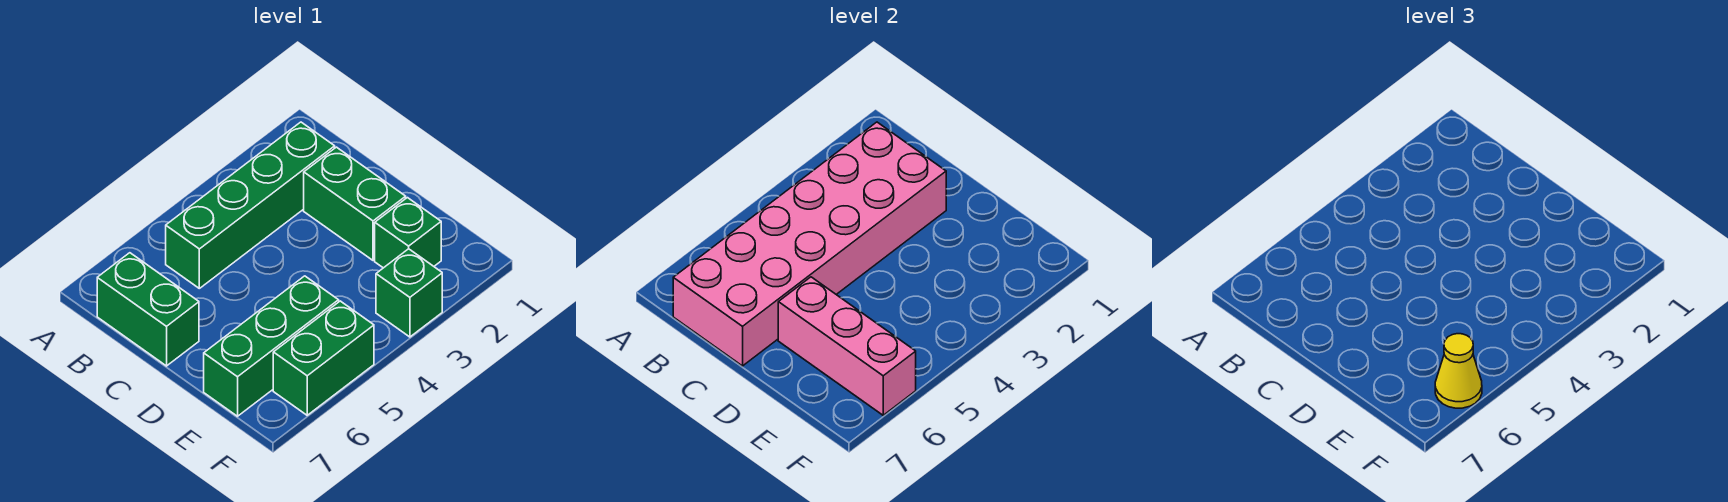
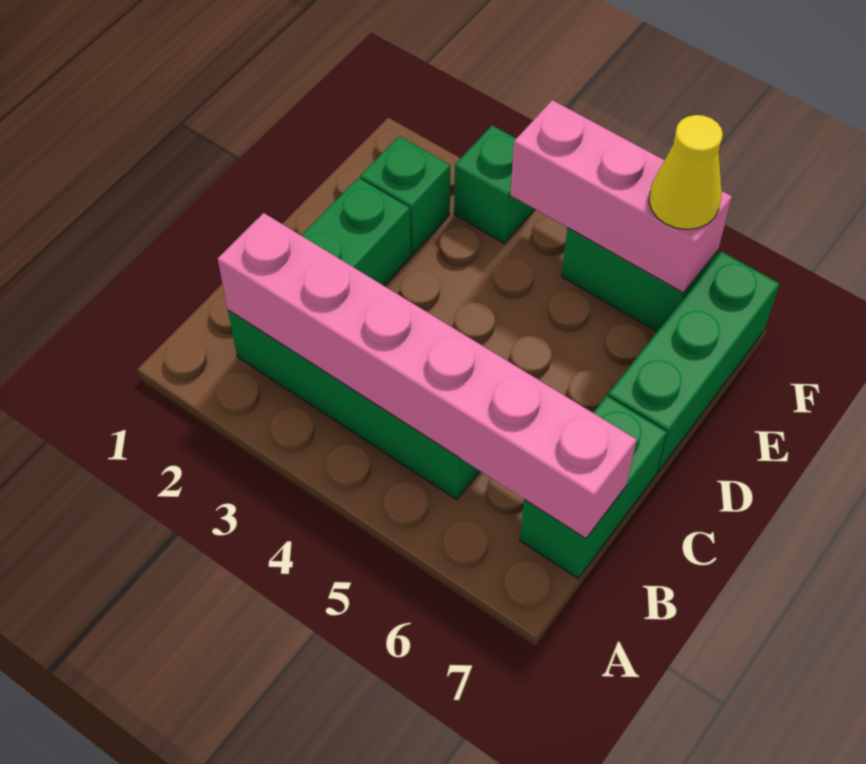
pink 2x6 brick [673,122,946,366] -> pink 1x6 brick [218,213,637,538]
pink 1x3 brick [778,277,916,415] -> pink 1x3 brick turned to [510,100,732,293]
green 1x3 brick [204,276,339,416] -> green 1x3 brick turned to [608,252,779,472]

